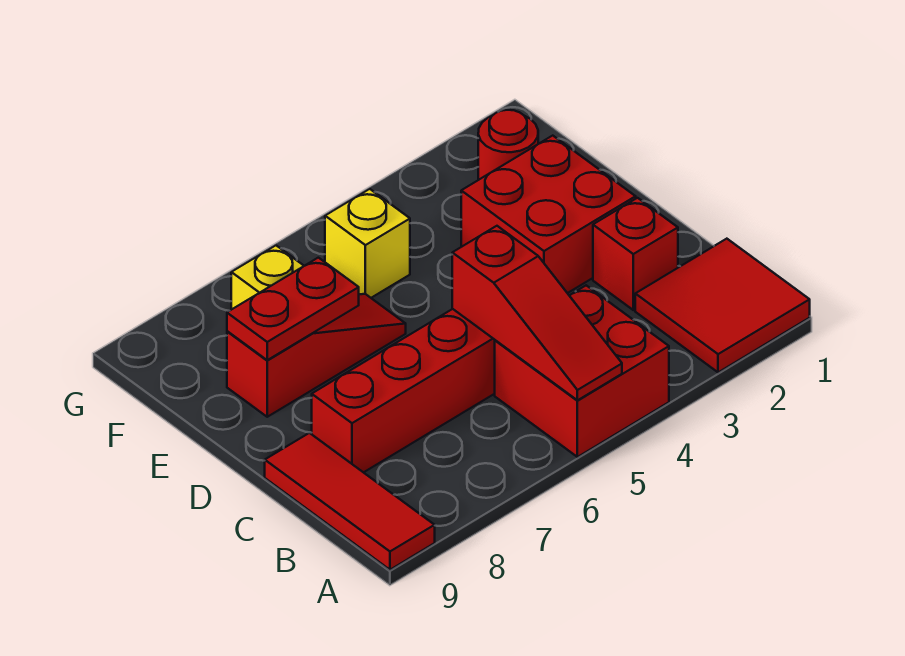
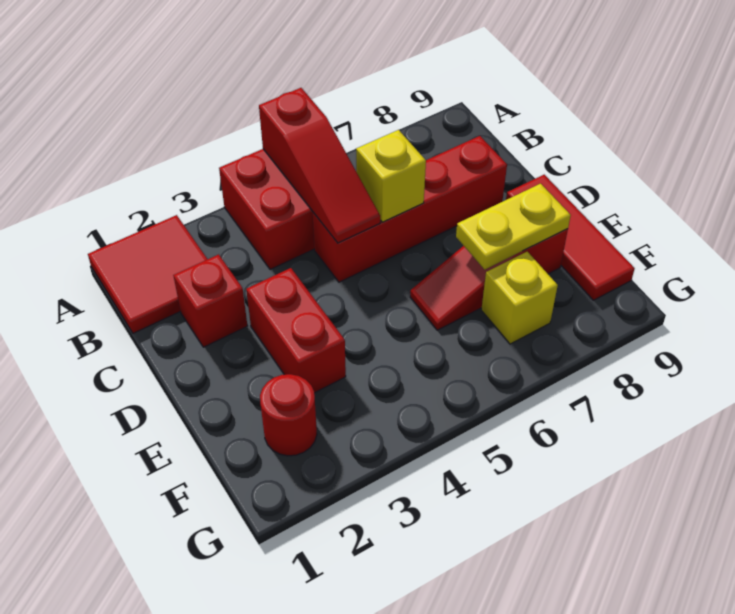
red 1x3 slope [452,226,622,400] -> red 1x3 slope turned to [259,88,380,243]
red 1x3 tile [265,433,435,570] -> red 1x3 tile moved to [506,175,635,300]
red 2x2 brick [461,136,636,293] -> red 1x2 brick [246,268,346,393]
red 1x2 plate [227,258,359,360] -> yellow 1x2 plate [456,184,571,269]
yellow 1x1 brick [325,189,410,298] -> yellow 1x1 brick moved to [356,130,426,222]

